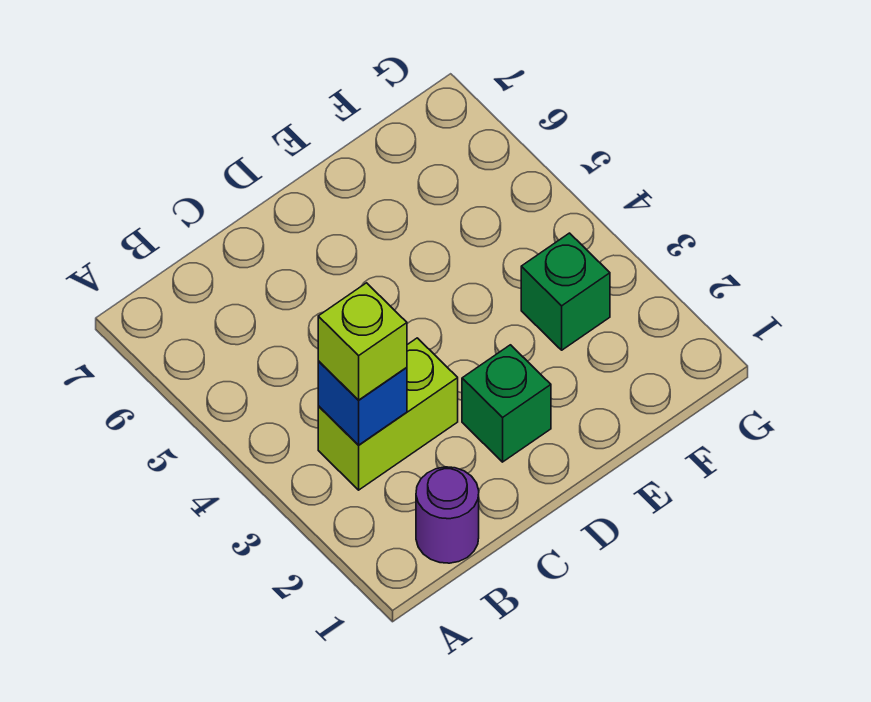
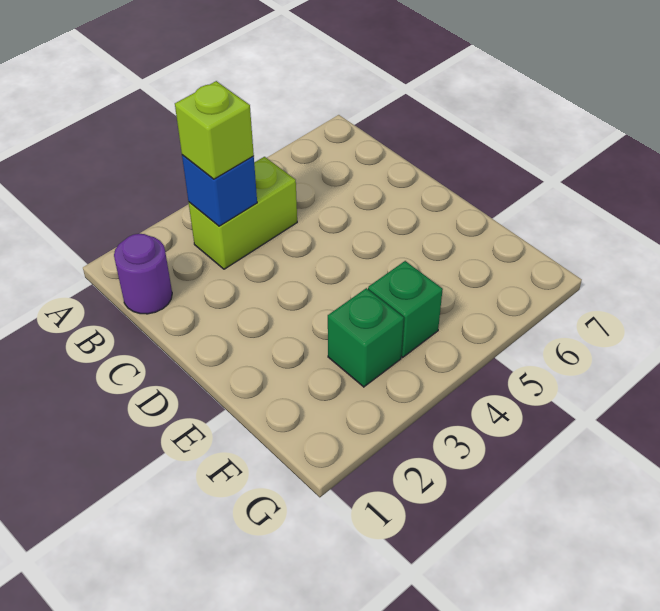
lime 1x2 brick [318,338,458,490] -> lime 1x2 brick turned to [189,157,297,269]
green 1x1 brick [462,345,551,462] -> green 1x1 brick moved to [368,261,443,357]

